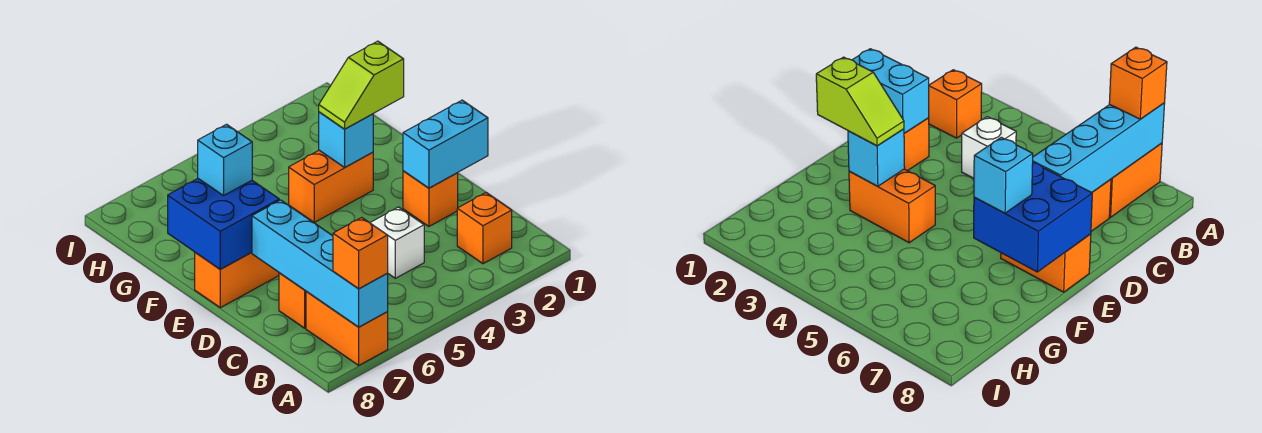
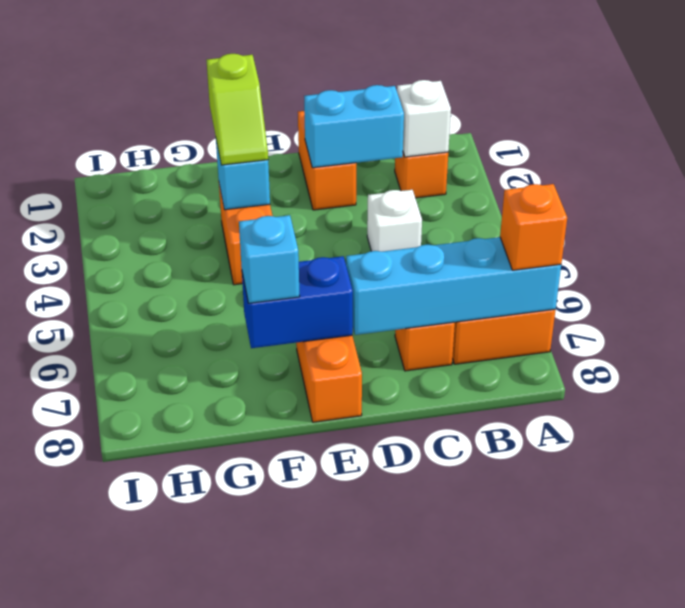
none -> white 1x1 brick [397,80,451,157]
cyan 1x2 brick [403,100,488,188] -> cyan 1x2 brick turned to [304,85,404,168]
orange 1x1 brick [403,171,458,226] -> orange 1x2 brick [298,111,356,210]
blue 2x2 brick [168,179,279,269] -> blue 1x2 brick [242,256,353,348]

